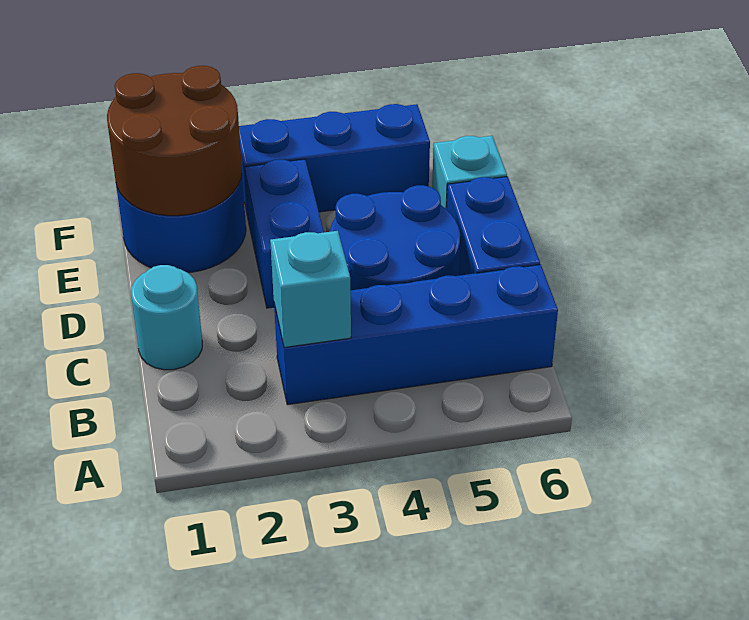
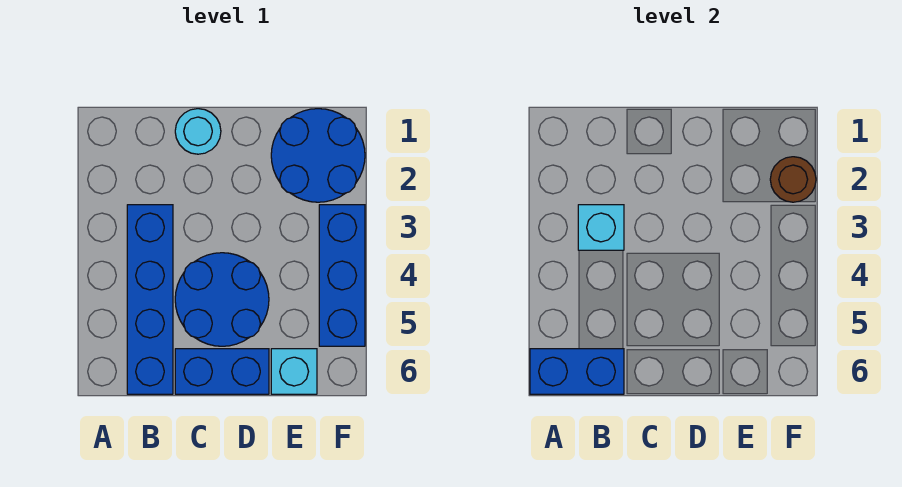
blue 1x2 brick [245,159,324,308] -> blue 1x2 brick moved to [530,349,624,394]
brown 2x2 round brick [107,66,242,216] -> brown 1x1 round brick [770,157,816,202]

